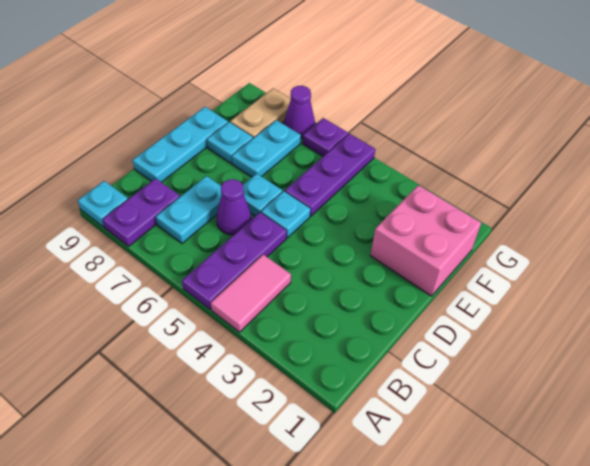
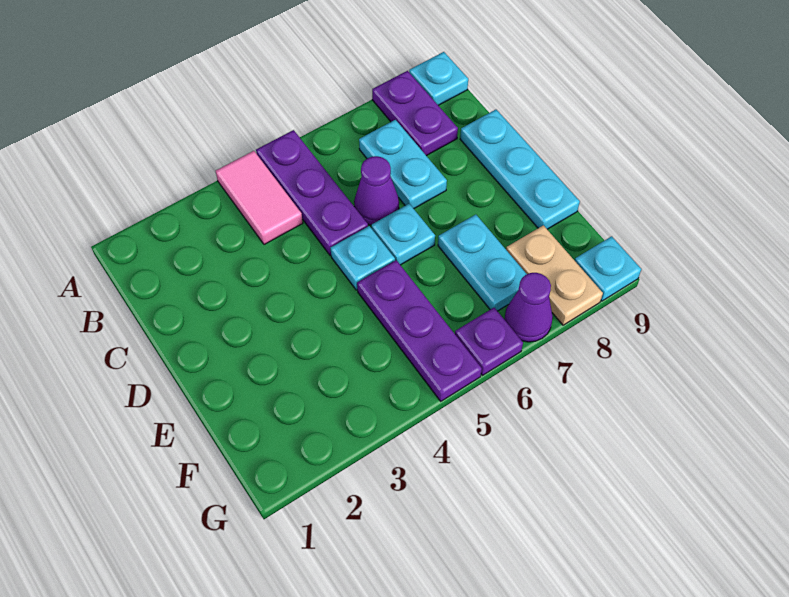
pink 2x2 brick [370,185,481,296] -> none
cyan 1x1 plate [207,122,253,163] -> cyan 1x1 plate moved to [575,236,641,301]

